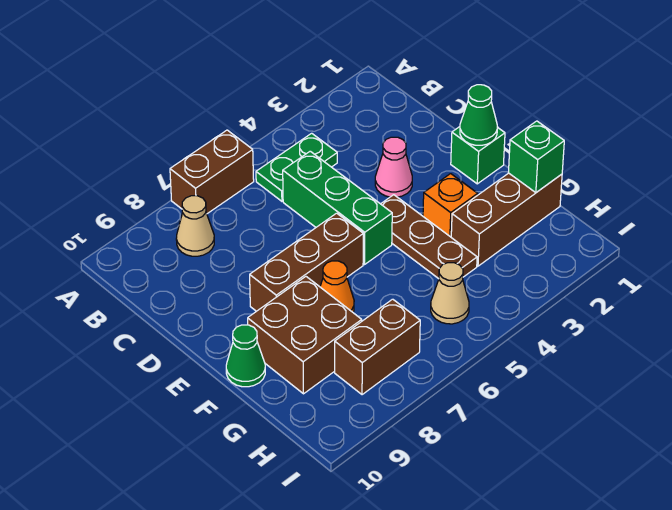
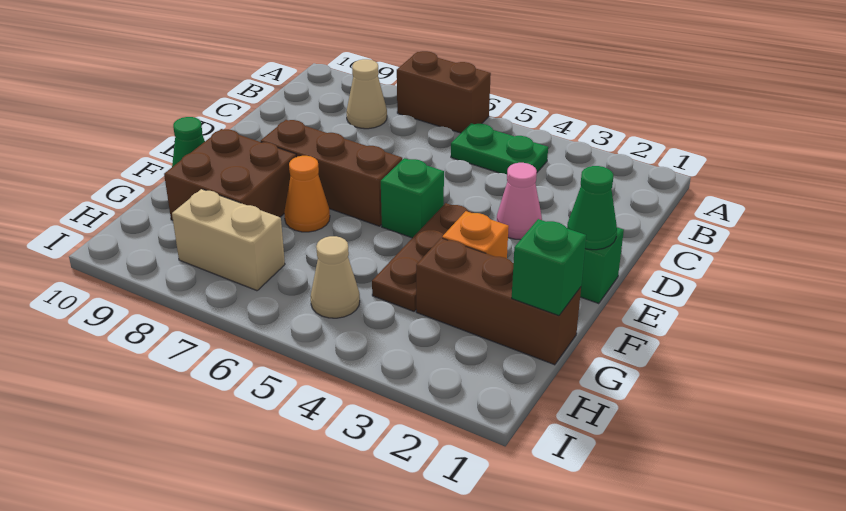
green 1x3 brick [283,151,392,265] -> green 1x1 brick [381,158,444,238]
brown 1x2 brick [335,299,420,395] -> tan 1x2 brick [172,189,285,291]

